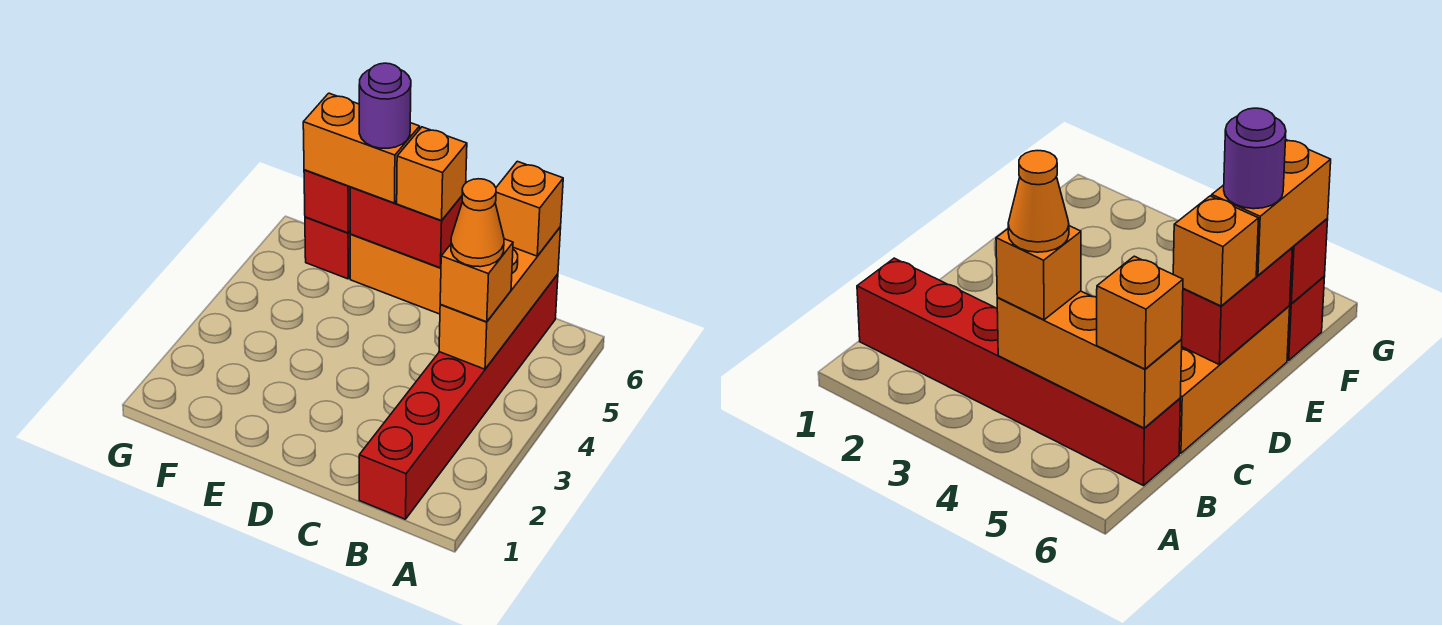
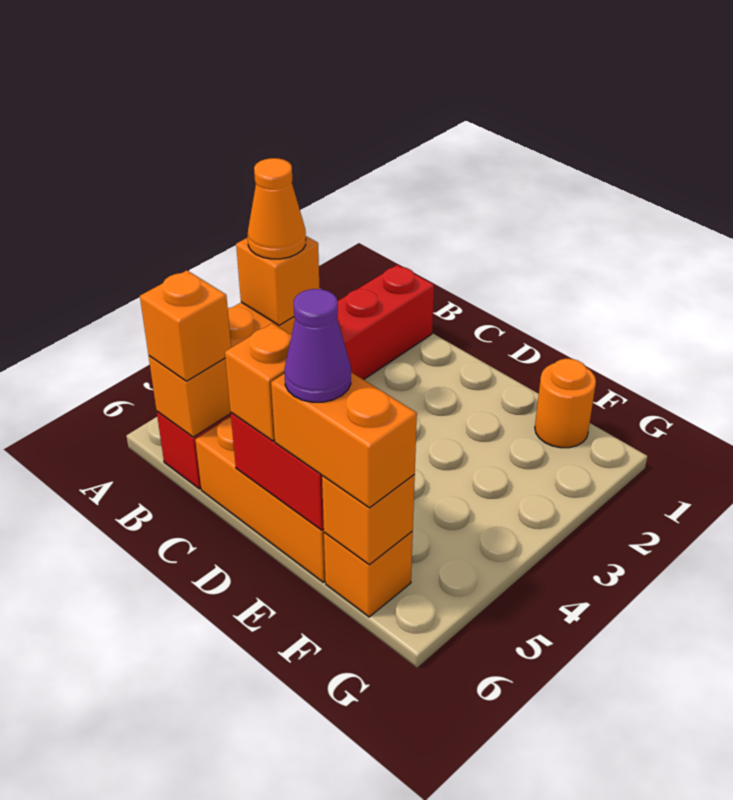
purple 1x1 round brick [359,63,411,148] -> purple 1x1 cone [284,289,351,402]
none -> orange 1x1 round brick [535,359,596,448]
red 1x1 brick [305,217,350,279] -> orange 1x1 brick [324,532,413,617]
red 1x1 brick [304,170,350,233] -> orange 1x1 brick [322,474,415,565]

